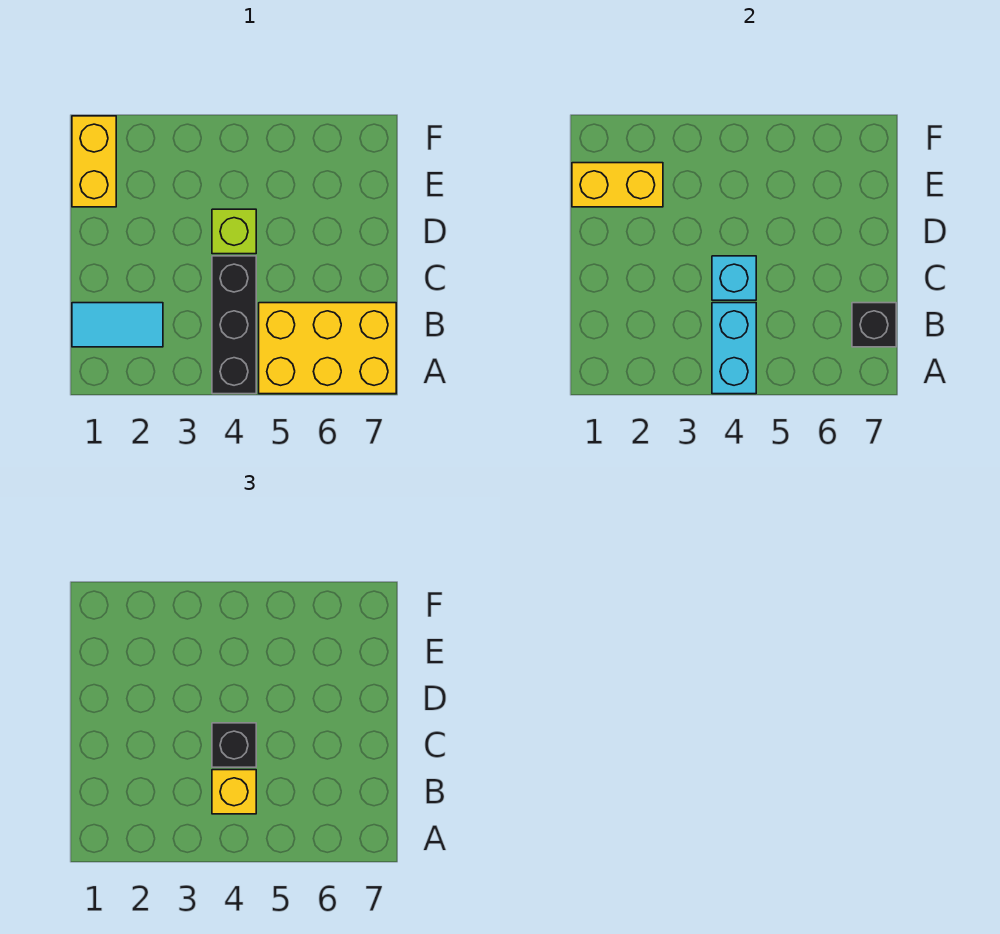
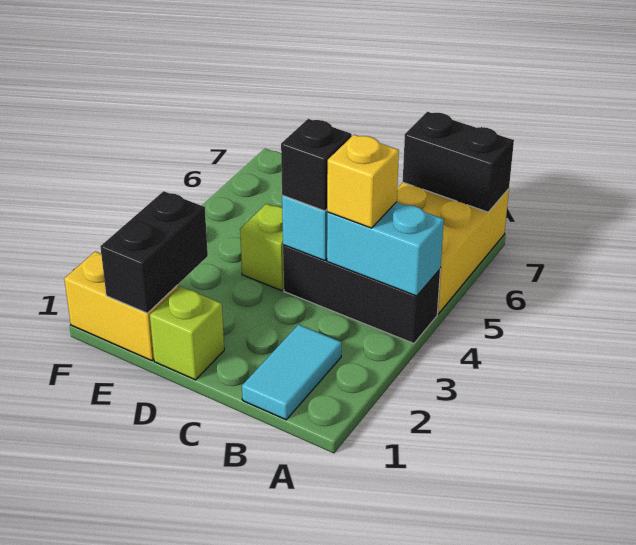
black 1x1 brick [852,303,896,347] -> black 1x2 brick [403,112,514,212]
none -> lime 1x1 brick [150,286,224,380]
yellow 1x2 brick [572,163,663,207] -> black 1x2 brick [100,191,208,313]

